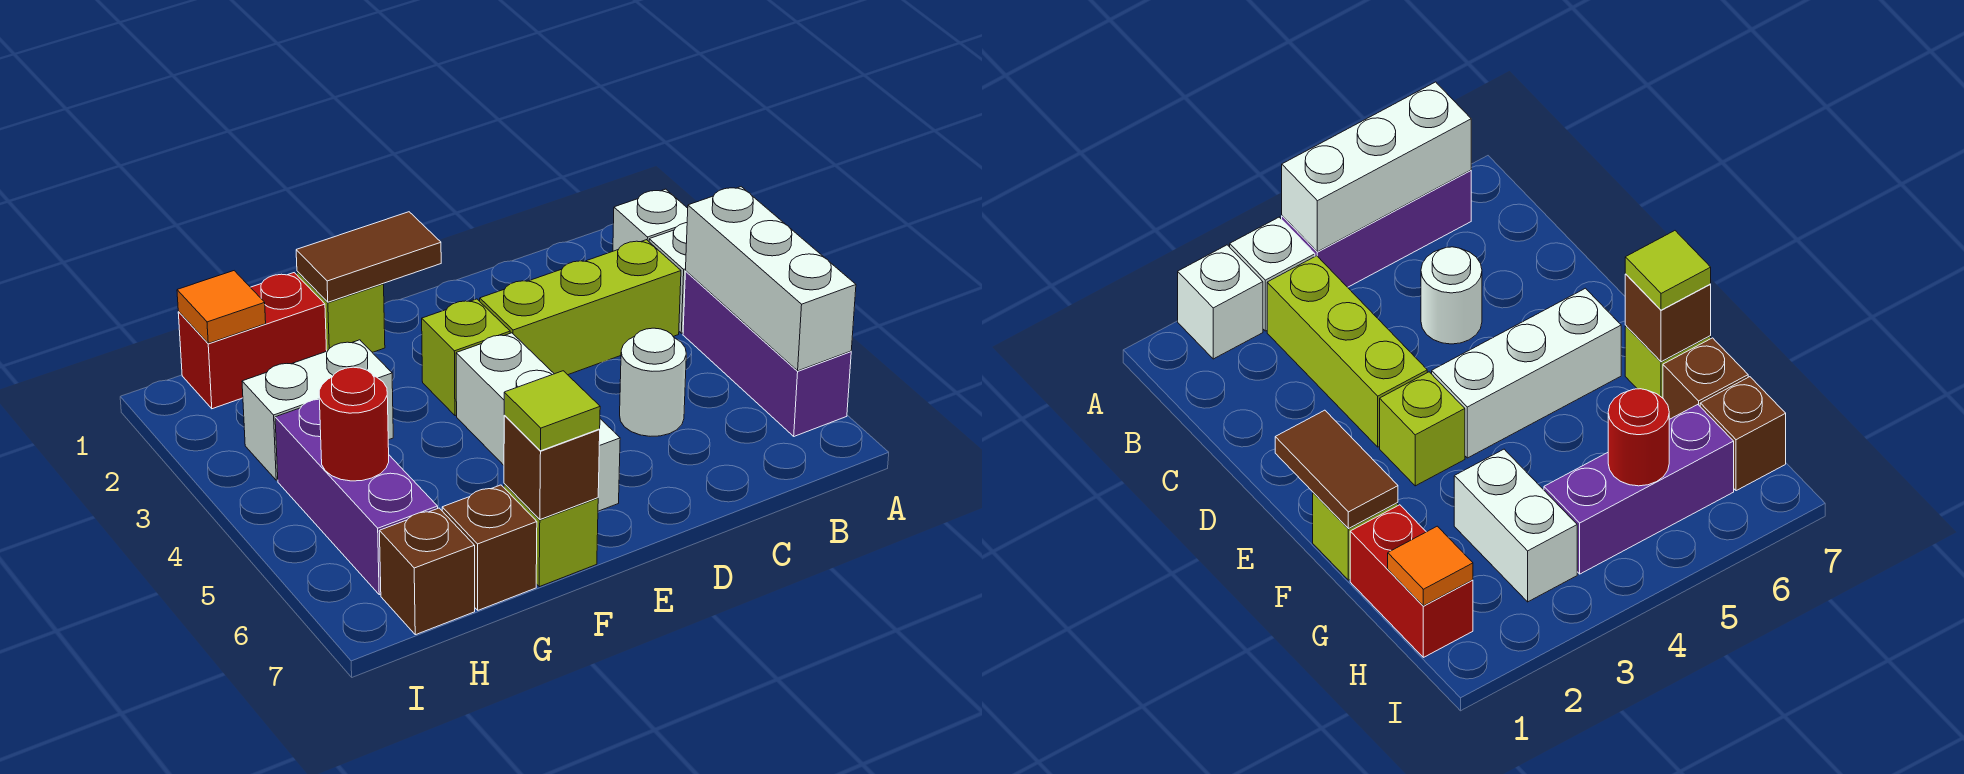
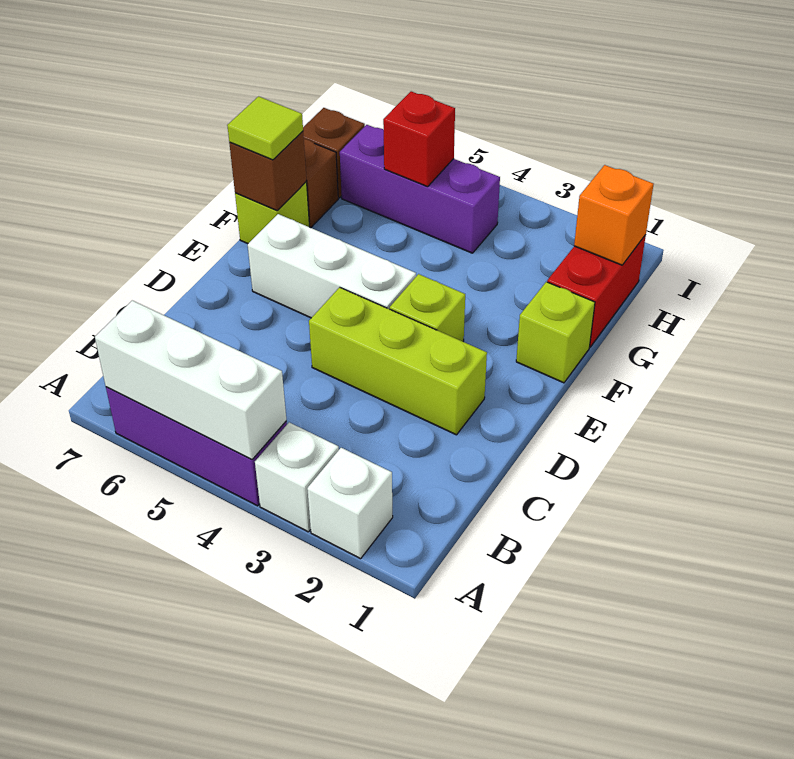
lime 1x3 brick [480,240,681,375] -> lime 1x3 brick turned to [309,287,487,435]
white 1x1 round brick [620,328,686,436] -> none
brown 1x2 tile [296,212,441,302] -> none
white 1x2 brick [242,340,393,480] -> none
orange 1x1 tile [177,271,266,343] -> orange 1x1 brick [574,165,654,265]
red 1x1 round brick [319,367,389,481] -> red 1x1 brick [383,91,455,187]

